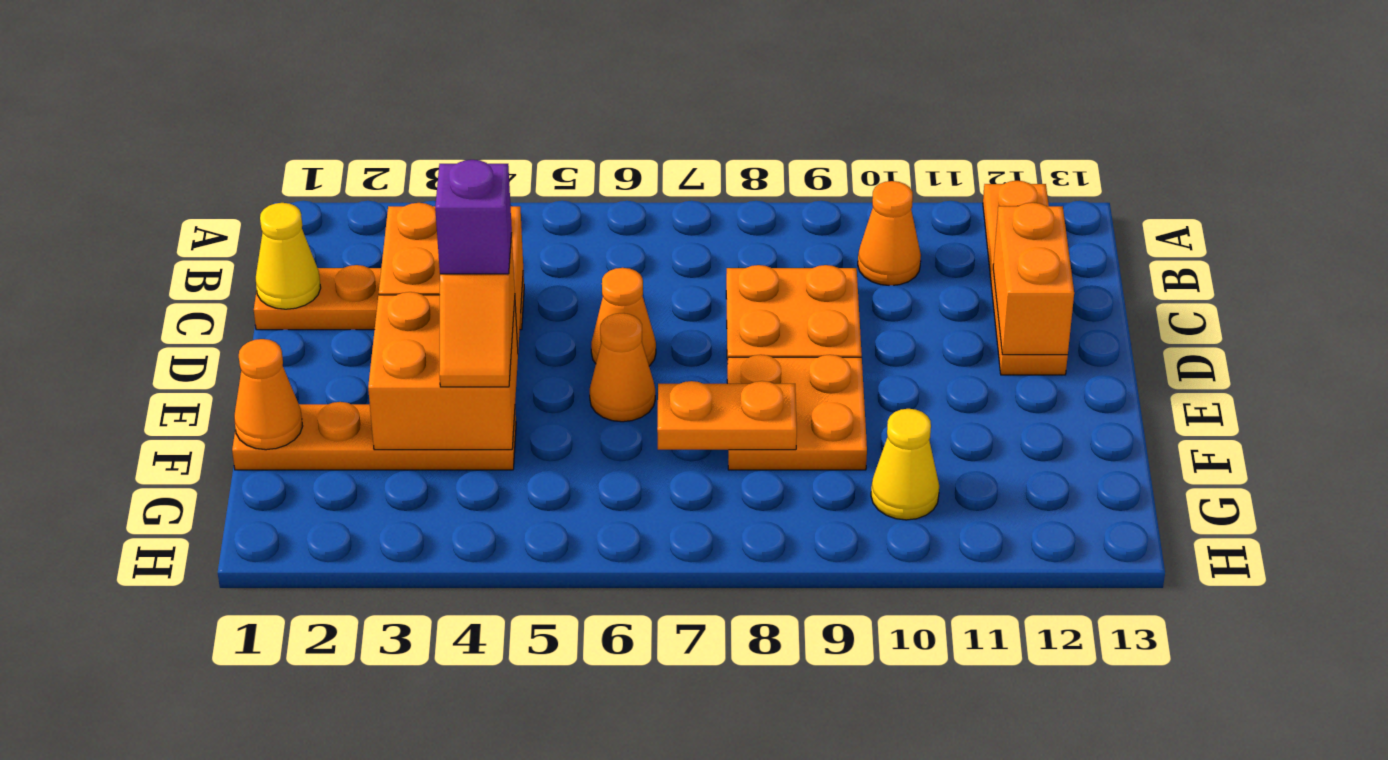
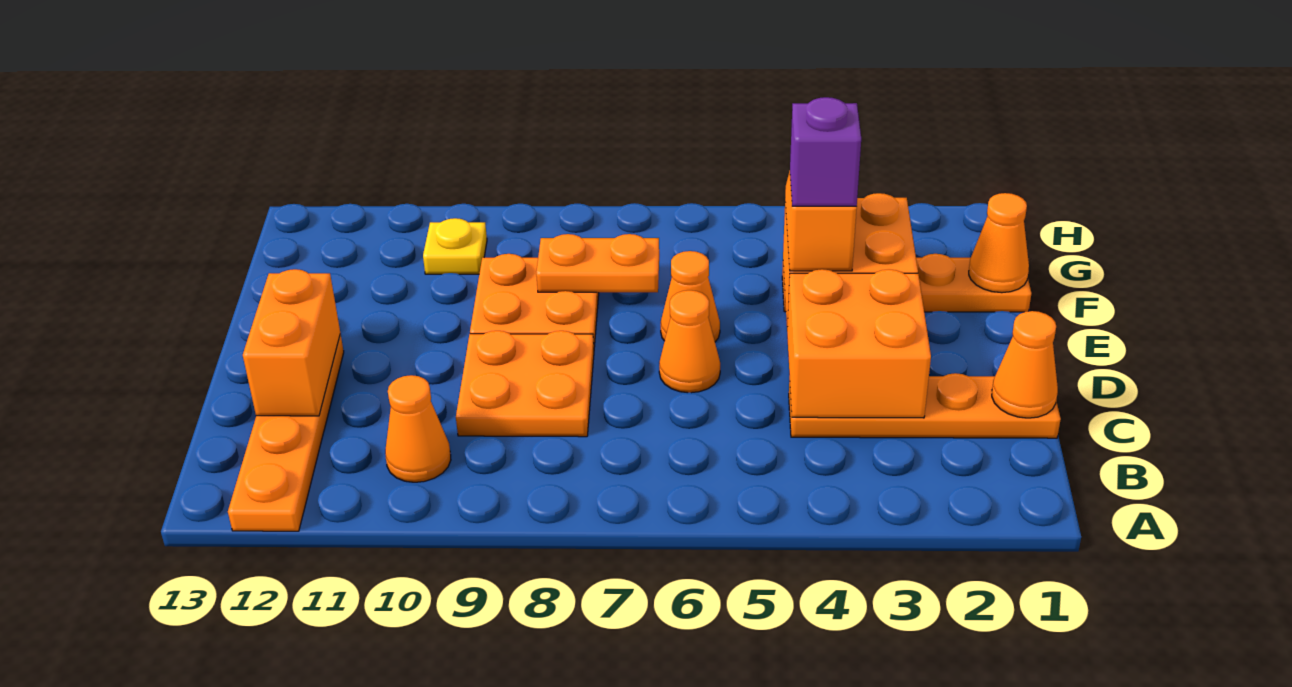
yellow 1x1 cone [256,203,321,309] -> orange 1x1 cone [992,311,1058,418]
yellow 1x1 cone [871,409,939,520] -> yellow 1x1 plate [423,218,487,274]

